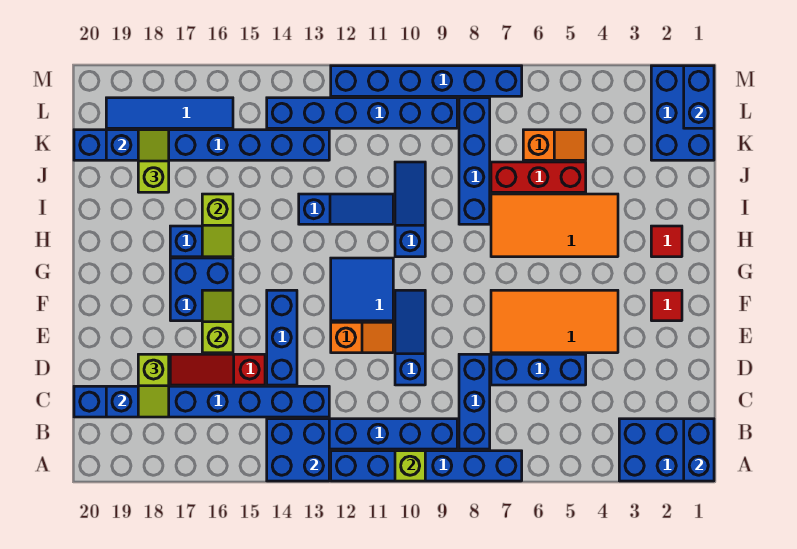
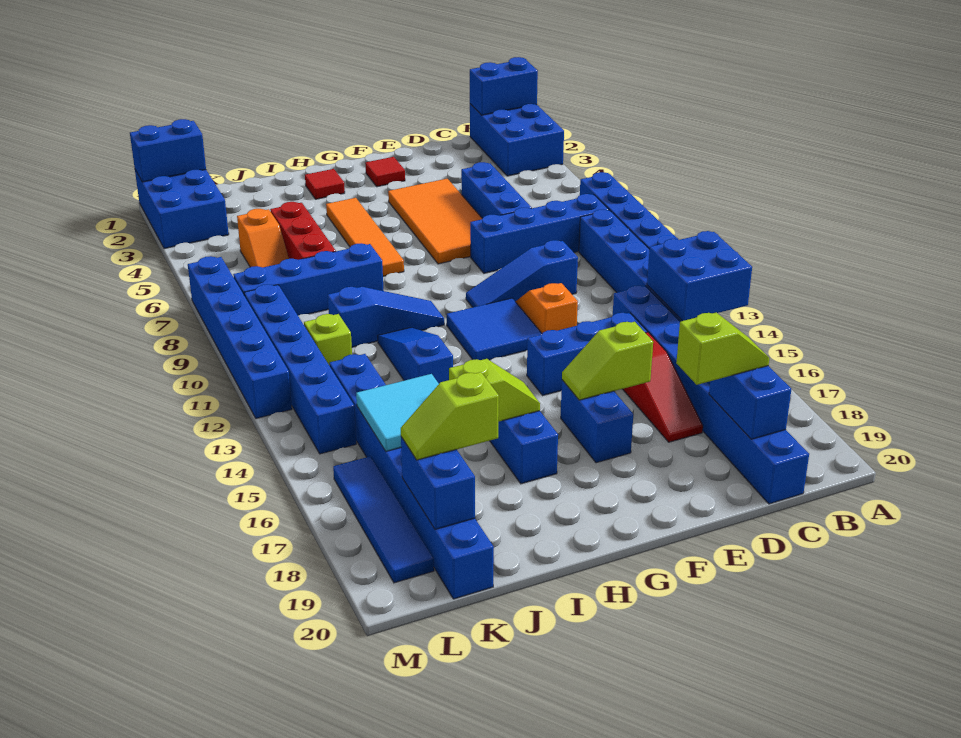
lime 1x1 brick [395,451,425,481] -> lime 1x1 brick moved to [304,314,352,366]
blue 1x3 brick [459,354,490,449] -> blue 1x4 brick [470,194,609,273]
blue 2x2 brick [170,258,233,321] -> blue 1x2 brick [561,380,633,463]
orange 2x4 tile [491,194,618,257] -> orange 1x4 tile [326,198,404,276]
blue 1x3 slope [395,162,425,257] -> blue 1x3 slope turned to [328,287,444,347]
none -> cyan 2x2 tile [356,374,439,451]
blue 2x3 brick [651,66,714,160] -> blue 2x3 brick turned to [135,170,229,249]
orange 1x2 slope [523,130,586,160] -> orange 1x2 slope turned to [237,209,289,267]

